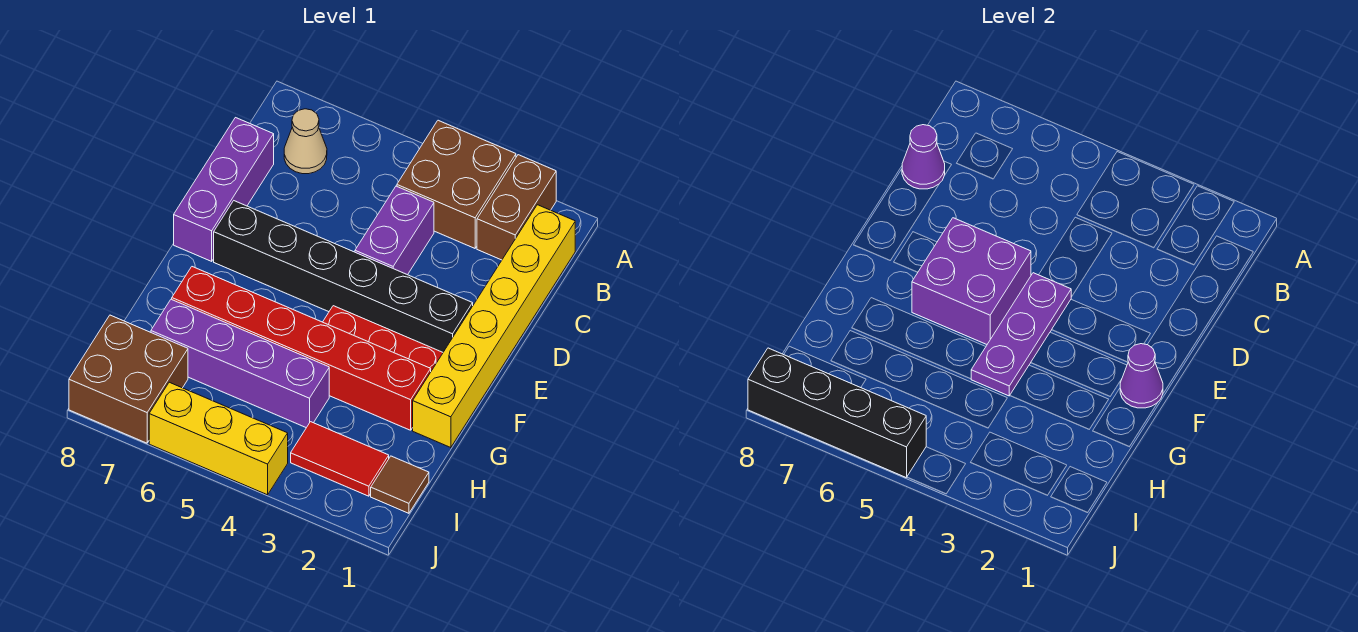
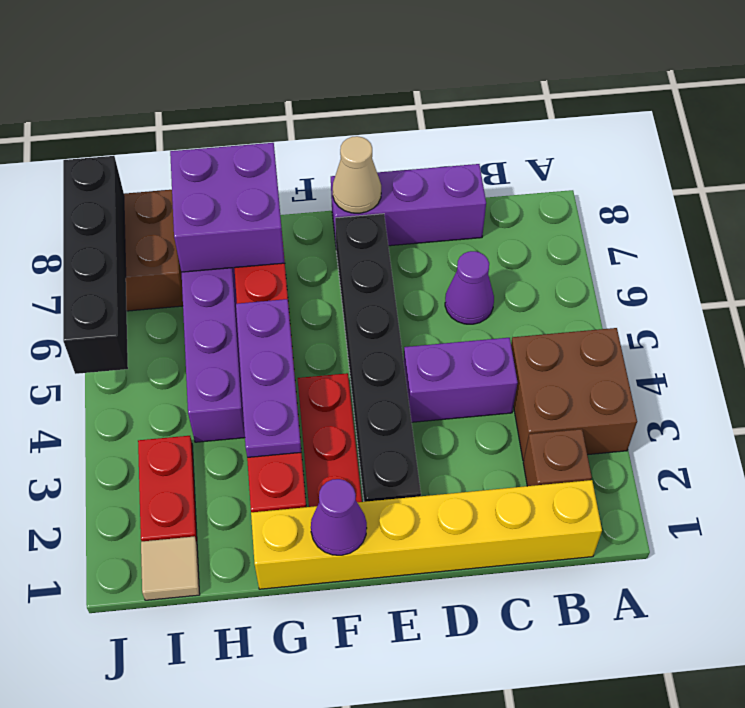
brown 1x2 brick [477,155,556,260] -> brown 1x1 brick [523,429,592,486]
tan 1x1 cone [284,109,327,174] -> tan 1x1 cone moved to [333,136,381,213]
purple 1x1 cone [902,125,945,189] -> purple 1x1 cone moved to [445,251,494,324]
purple 1x3 plate [971,273,1071,396] -> purple 1x3 plate turned to [236,299,301,457]
purple 2x2 brick [912,218,1031,344] -> purple 2x2 brick moved to [170,143,285,272]
brown 1x1 tile [371,456,429,513] -> tan 1x1 tile [141,536,200,600]
red 1x2 tile [291,422,389,496] -> red 1x2 plate [138,436,197,542]
yellow 1x3 brick [149,382,288,495] -> none

